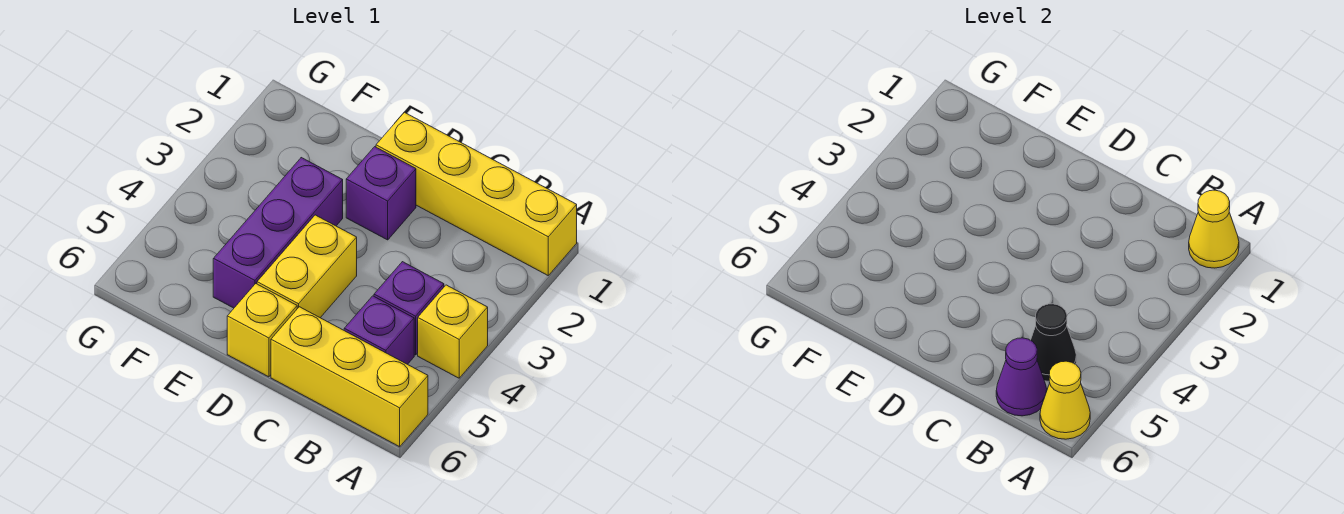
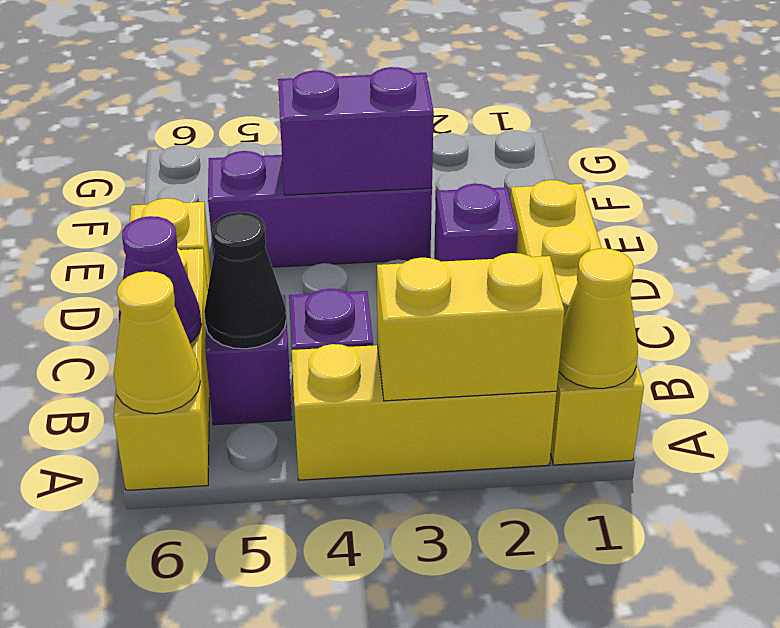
yellow 1x1 brick [418,285,488,378] -> yellow 1x3 brick [292,344,556,480]
yellow 1x2 brick [257,215,357,318] -> yellow 1x2 brick moved to [377,253,564,401]
none -> purple 1x2 brick [278,67,434,195]

